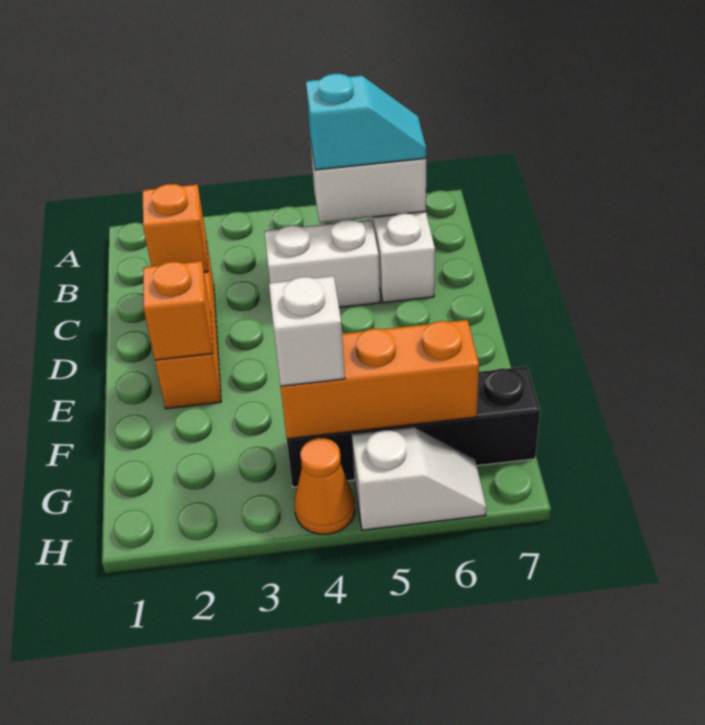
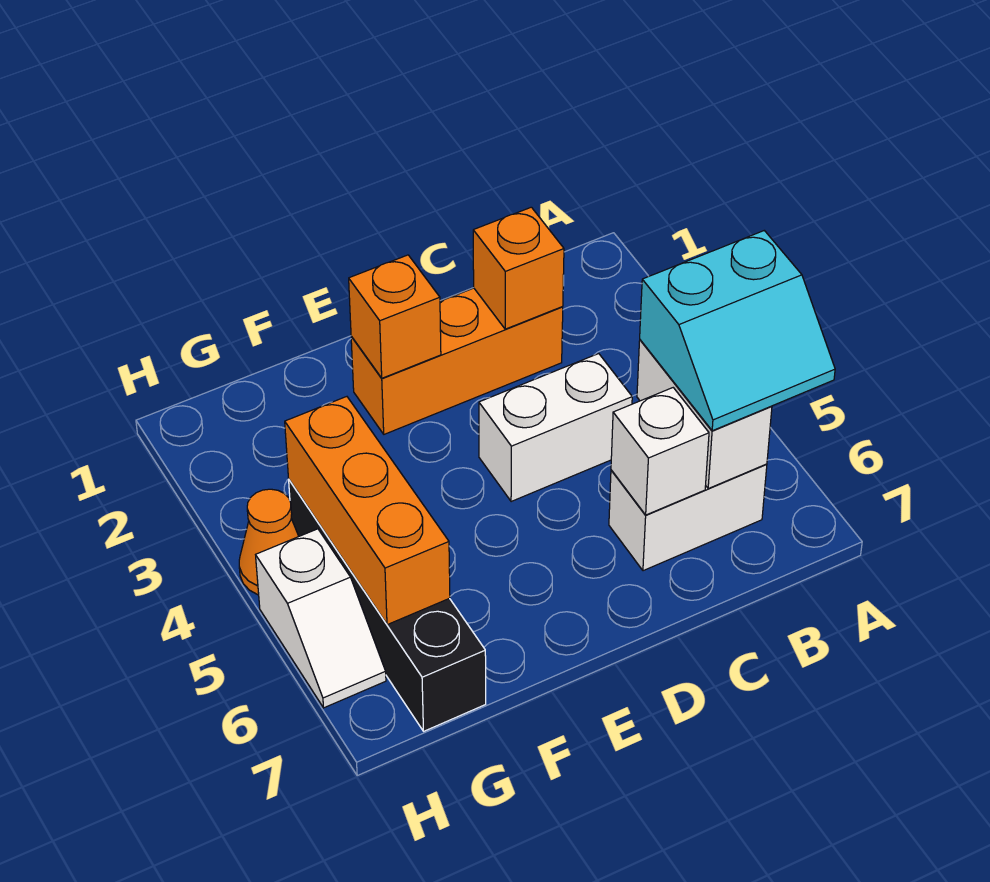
cyan 1x2 slope [306,74,426,170] -> cyan 2x2 slope [640,231,835,431]
white 1x2 brick [264,220,380,307] -> white 1x2 brick turned to [479,354,632,502]
white 1x1 brick [269,276,345,386] -> white 1x1 brick moved to [611,388,709,515]

